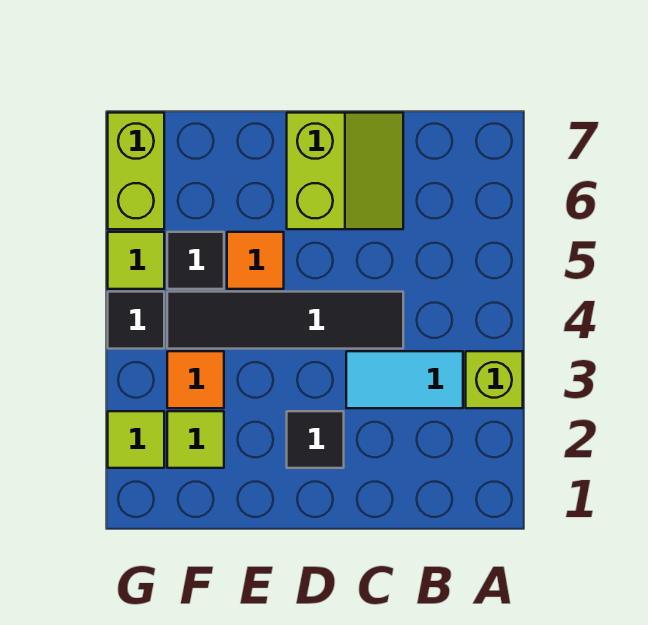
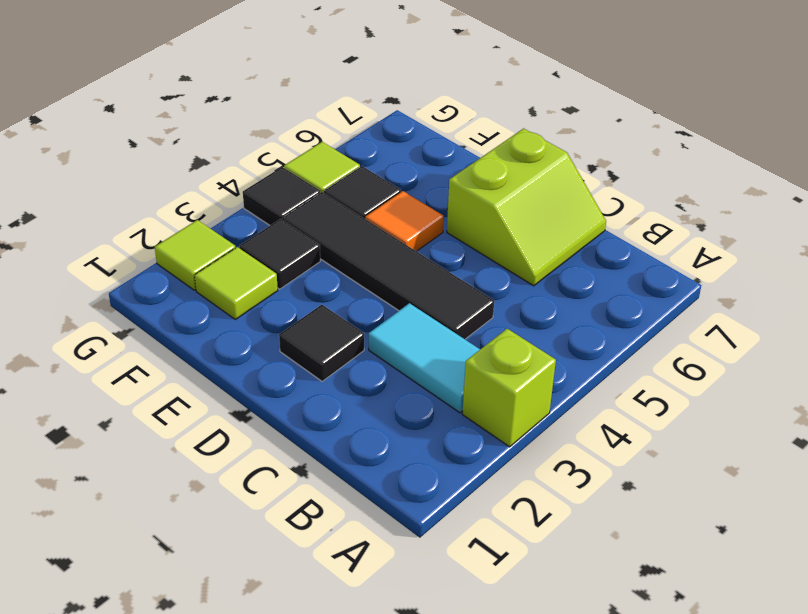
orange 1x1 tile [167,351,224,408] -> black 1x1 tile [240,219,320,289]
lime 1x2 brick [108,113,164,229] -> none

